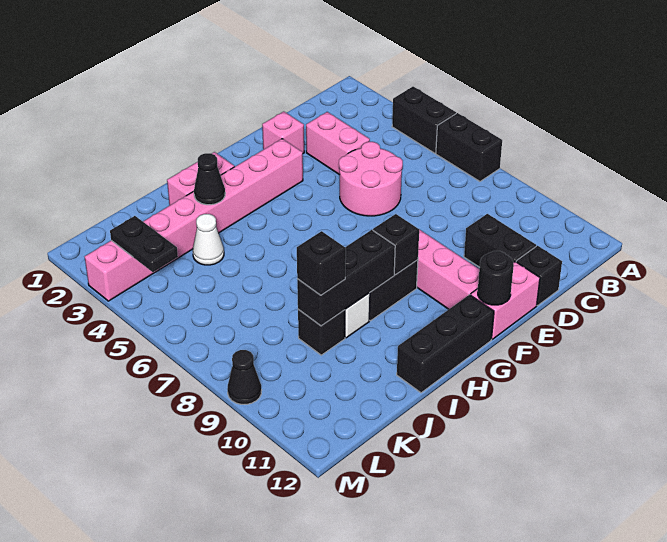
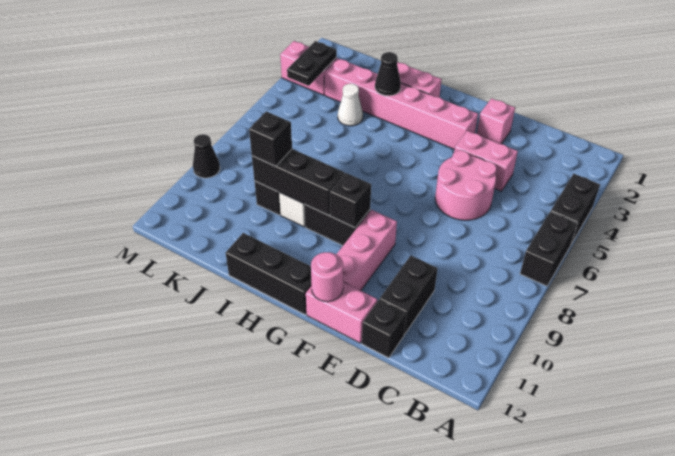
pink 1x2 brick [306,112,370,175] -> pink 1x2 brick turned to [454,131,518,191]
black 1x1 round brick [478,251,514,305] -> pink 1x1 round brick [311,252,343,302]

